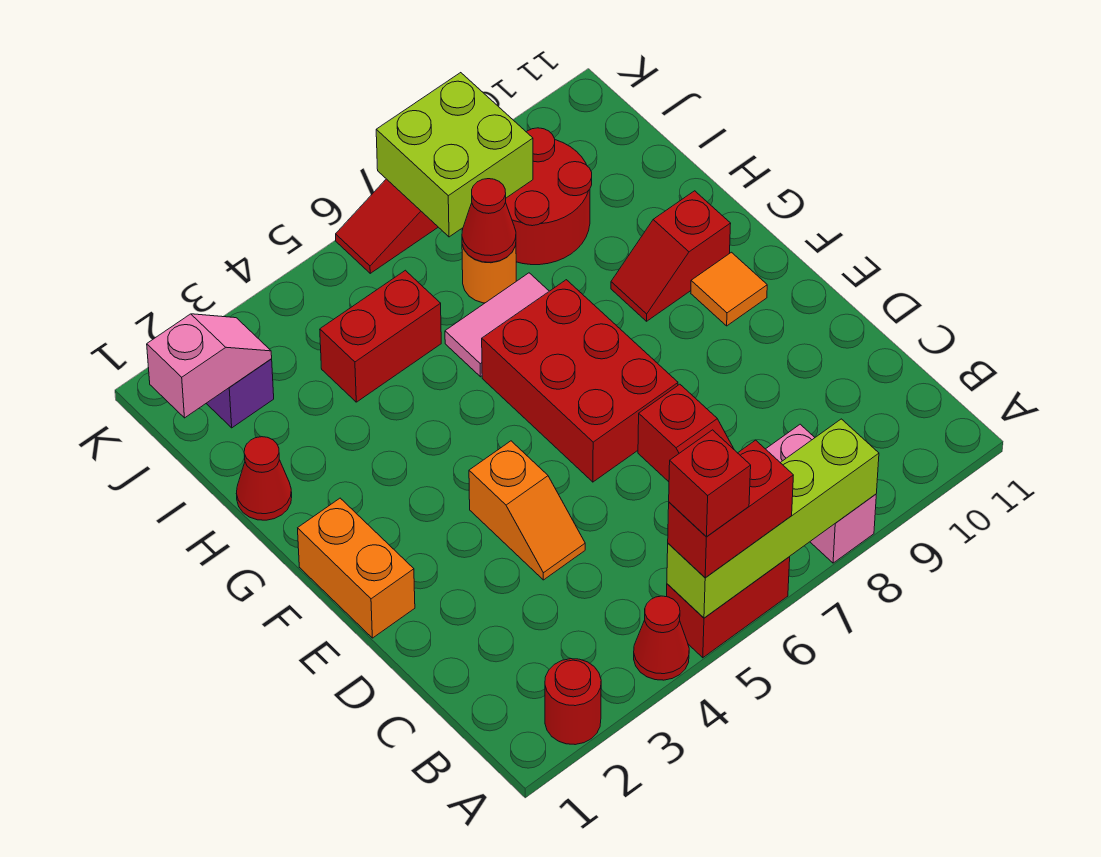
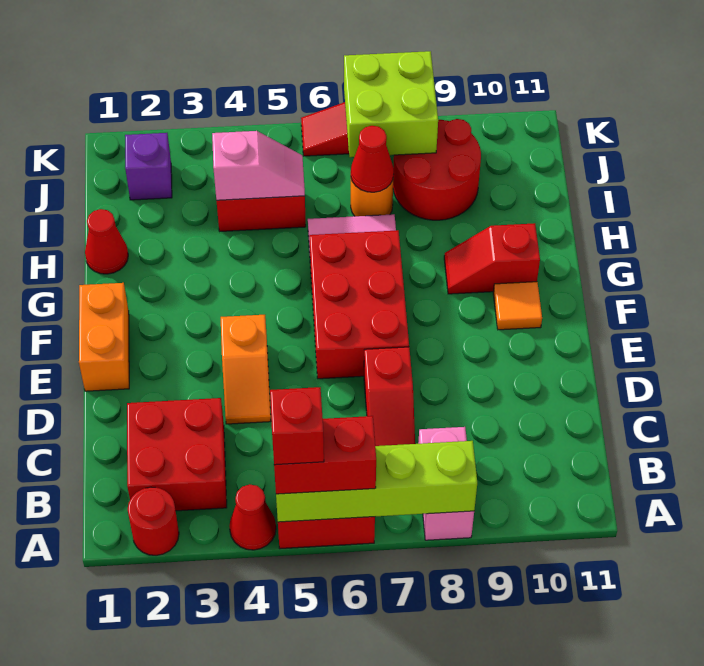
none -> red 2x2 brick [127,398,227,511]
pink 1x2 slope [147,314,272,418] -> pink 1x2 slope moved to [212,131,305,200]

